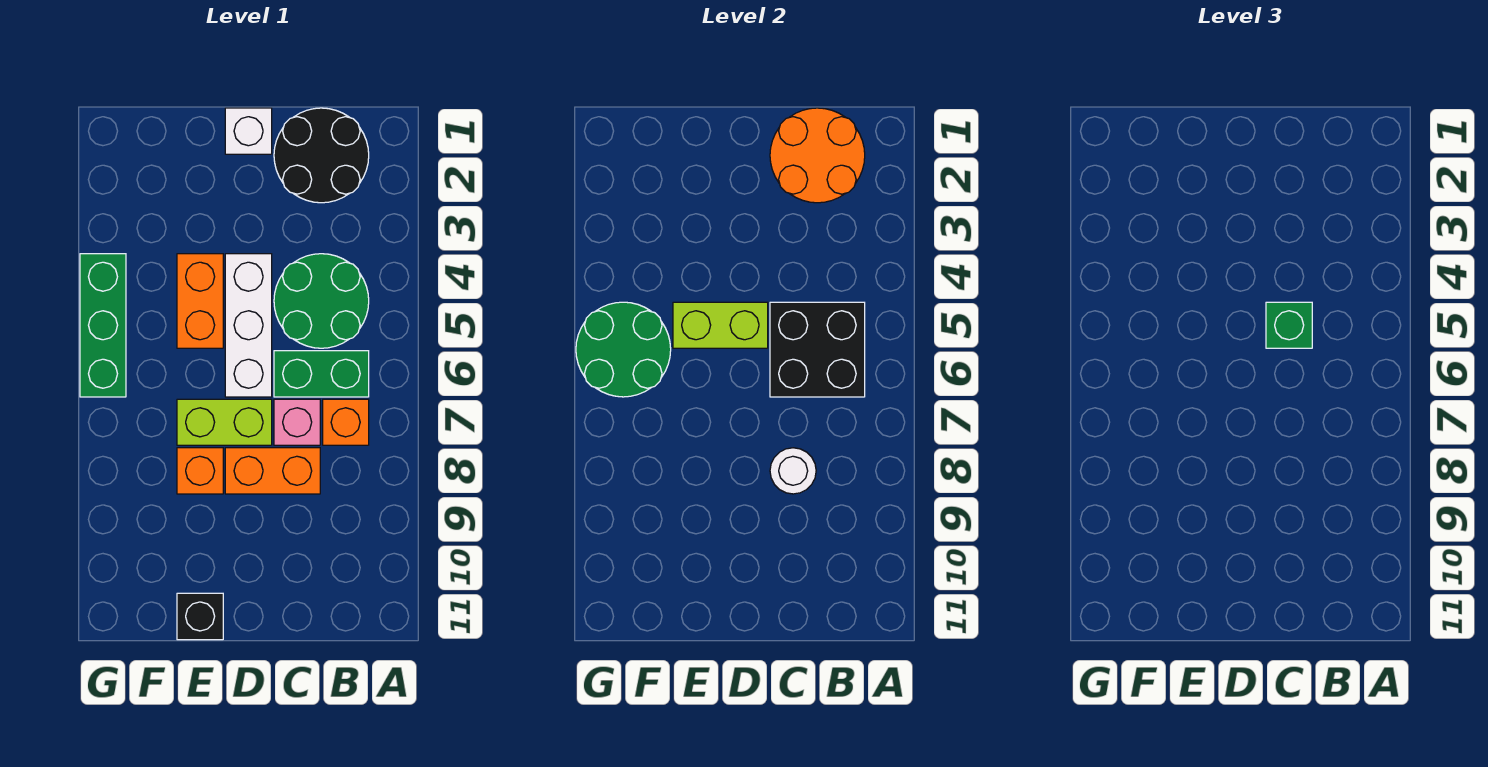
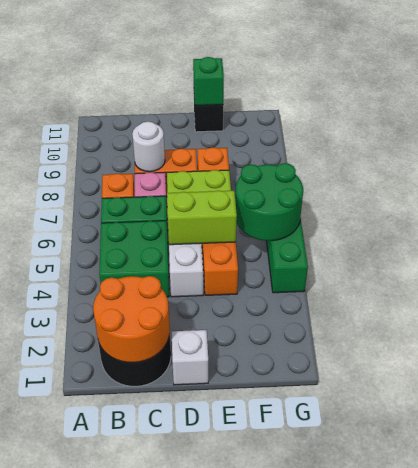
green 2x2 round brick [274,254,369,348] -> green 2x2 brick [99,221,169,297]
black 2x2 brick [770,302,865,397] -> none
green 1x1 brick [1266,302,1312,348] -> green 1x1 brick moved to [193,57,224,106]

